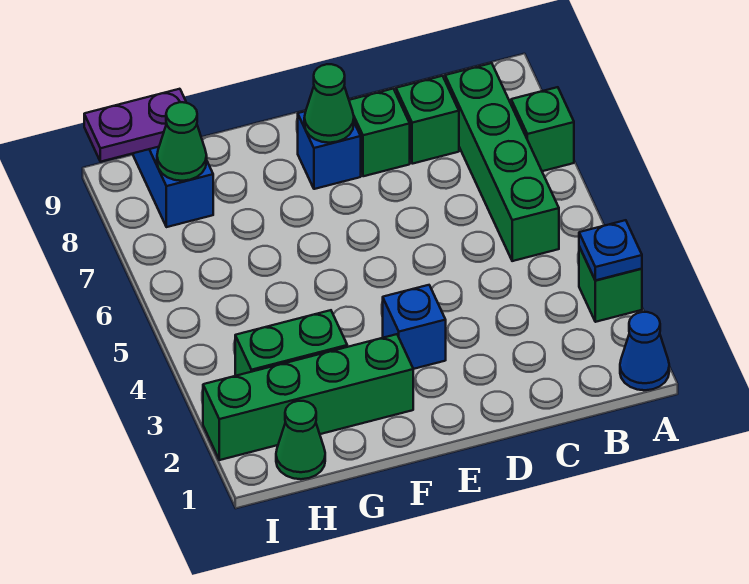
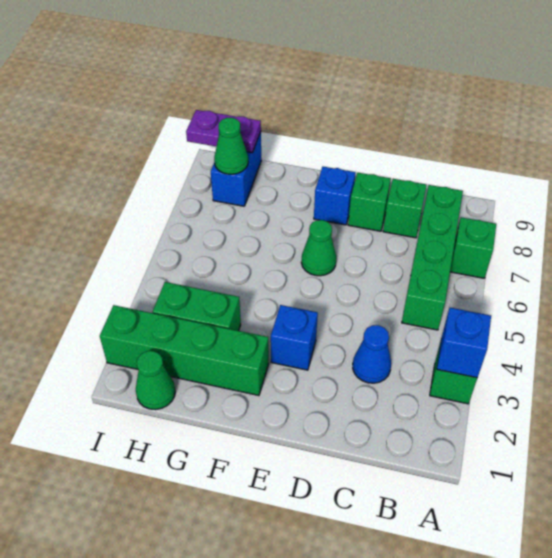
blue 1x1 cone [620,312,669,390] -> blue 1x1 cone moved to [353,325,391,383]
blue 1x1 plate [579,220,642,280] -> blue 1x1 brick [437,308,491,378]
green 1x1 cone [304,64,354,143] -> green 1x1 cone moved to [301,220,336,276]

